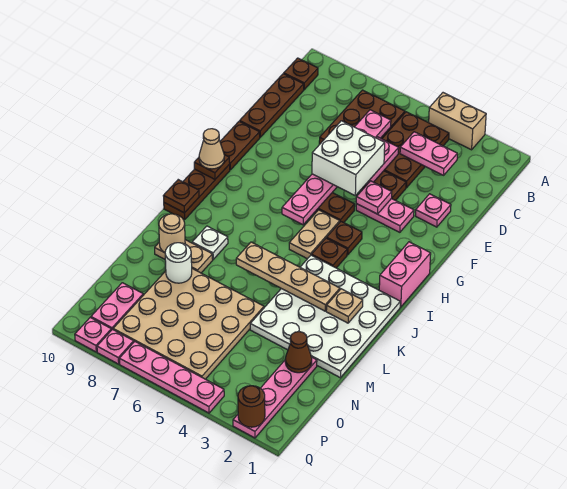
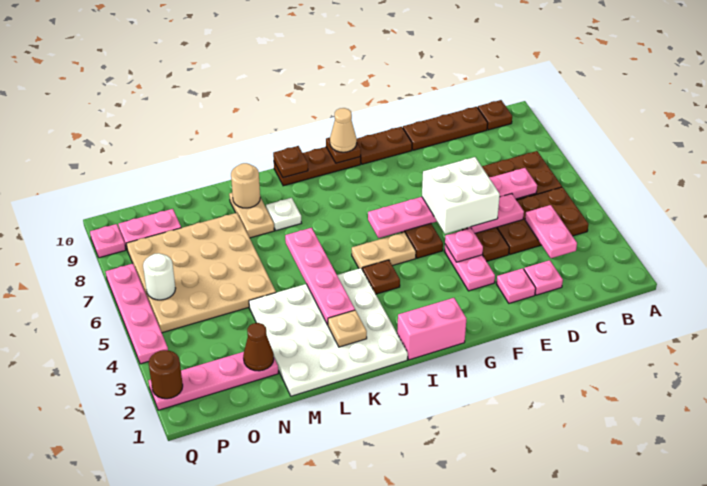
tan 1x2 brick [429,93,486,150] -> none
brown 1x1 plate [327,222,362,255] -> none
tan 1x4 plate [236,242,340,311] -> pink 1x4 plate [285,228,355,325]
white 1x1 round brick [165,243,192,283] -> white 1x1 round brick moved to [143,253,176,300]
pink 1x1 plate [97,329,134,364] -> pink 1x1 plate moved to [524,260,563,295]

